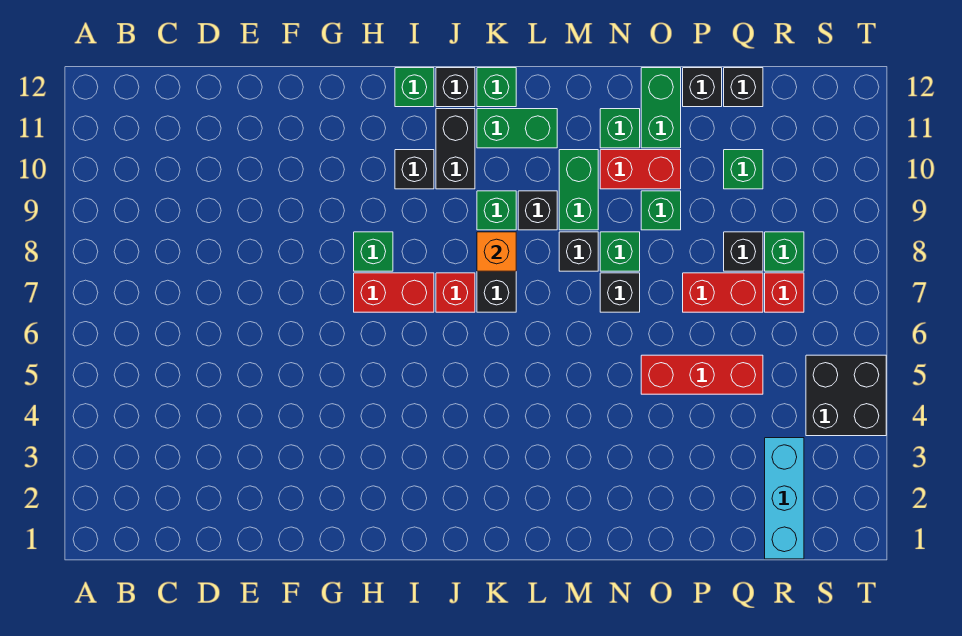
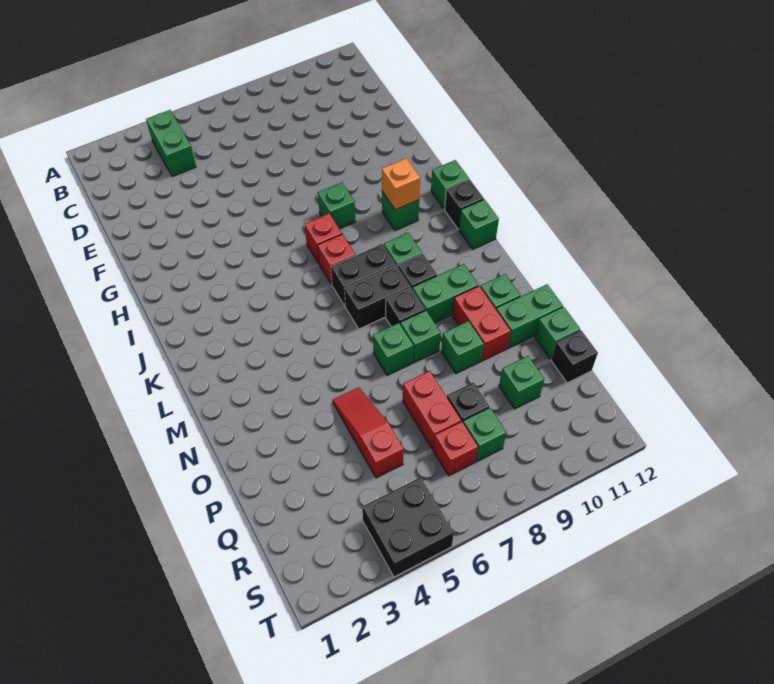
red 1x2 brick [354,273,434,312] -> red 1x1 brick [304,214,342,263]
black 1x1 brick [395,150,434,189] -> green 1x1 brick [382,192,419,231]
black 1x2 brick [436,109,475,189] -> black 1x2 brick moved to [345,265,411,329]
orange 1x1 brick [477,232,516,271] -> orange 1x1 brick moved to [382,158,420,210]
green 1x2 brick [477,109,557,148] -> green 1x2 brick moved to [146,110,196,177]
black 1x1 brick [600,273,640,312] -> green 1x1 brick [373,323,414,375]
red 1x3 brick [641,355,763,394] -> red 1x3 slope [333,387,404,478]
black 1x1 brick [683,68,722,107] -> green 1x1 brick [535,307,580,359]
cyan 1x3 brick [765,438,804,559] -> none

